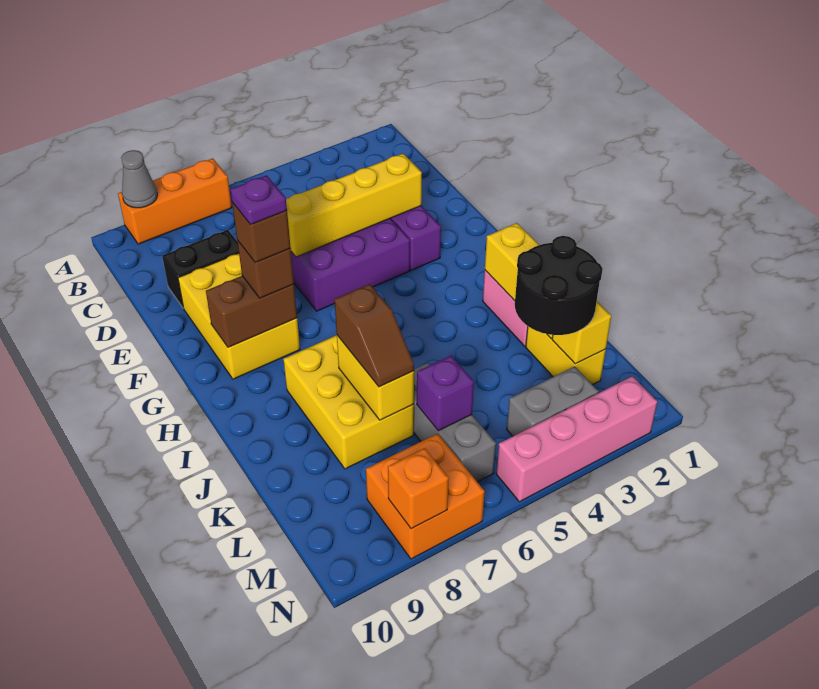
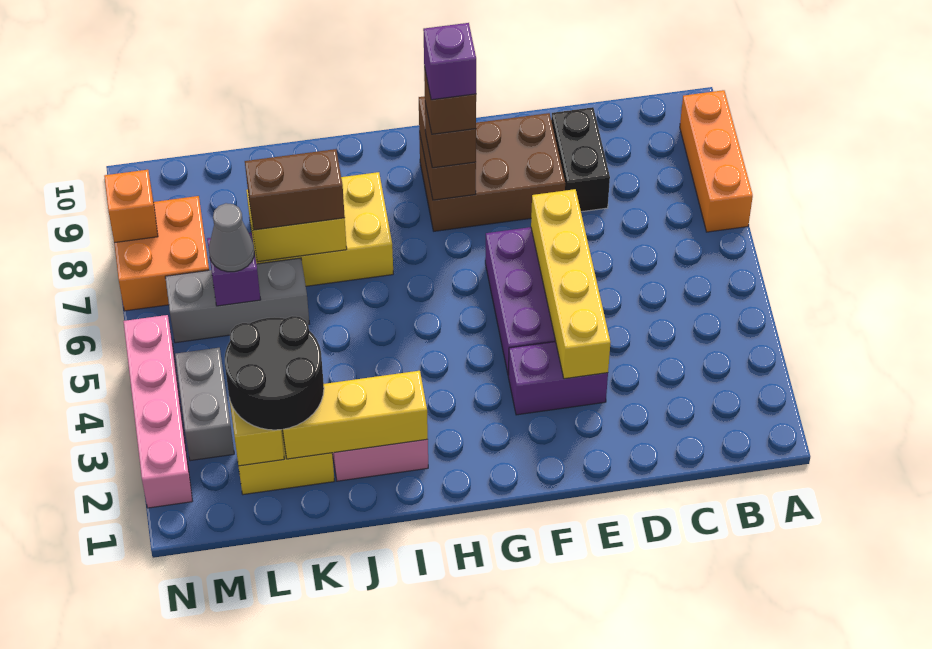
grey 1x1 cone [121,150,157,208] -> grey 1x1 cone moved to [209,203,254,272]
yellow 2x3 brick [178,253,300,379] -> brown 2x3 brick [419,113,565,231]
purple 1x1 plate [230,175,287,225] -> purple 1x1 brick [423,23,476,100]
brown 1x2 slope [334,284,414,387] -> brown 1x2 brick [245,149,345,230]

